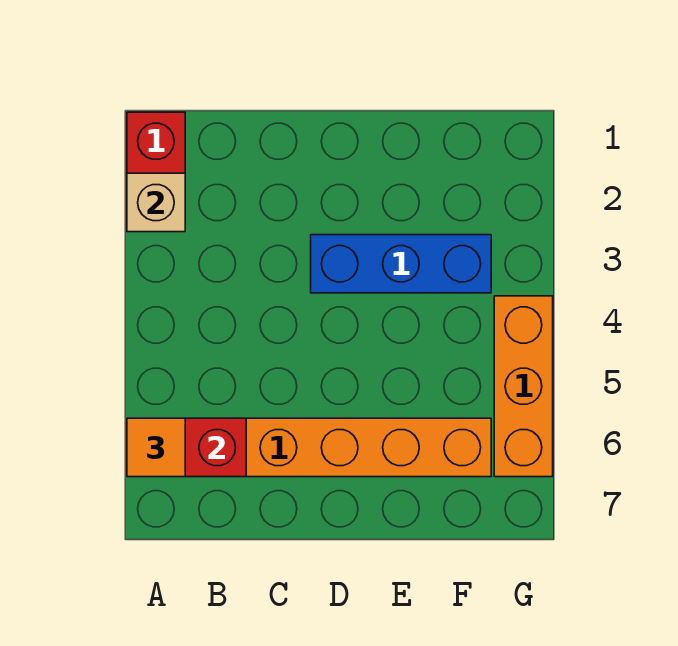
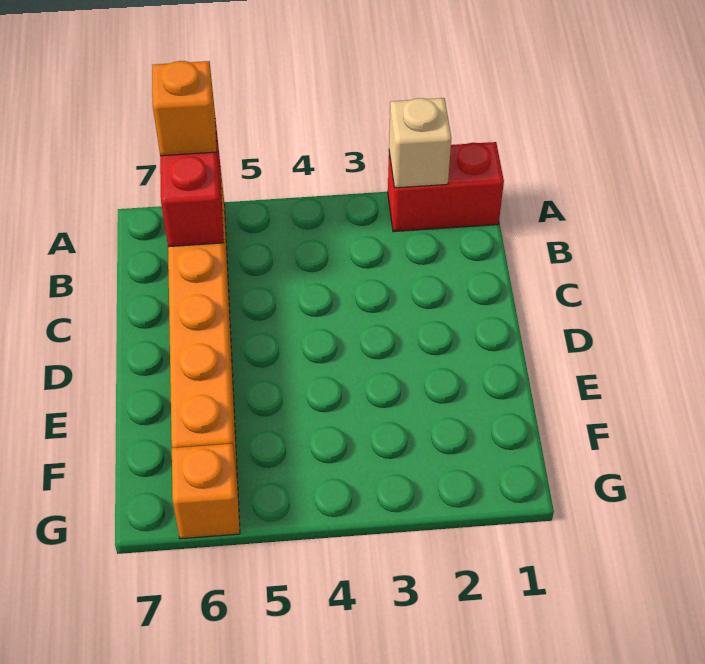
orange 1x1 tile [127,418,185,477] -> orange 1x1 brick [152,61,217,156]
blue 1x3 brick [311,235,491,293] -> none
orange 1x3 brick [494,296,553,477] -> orange 1x1 brick [172,444,240,539]

